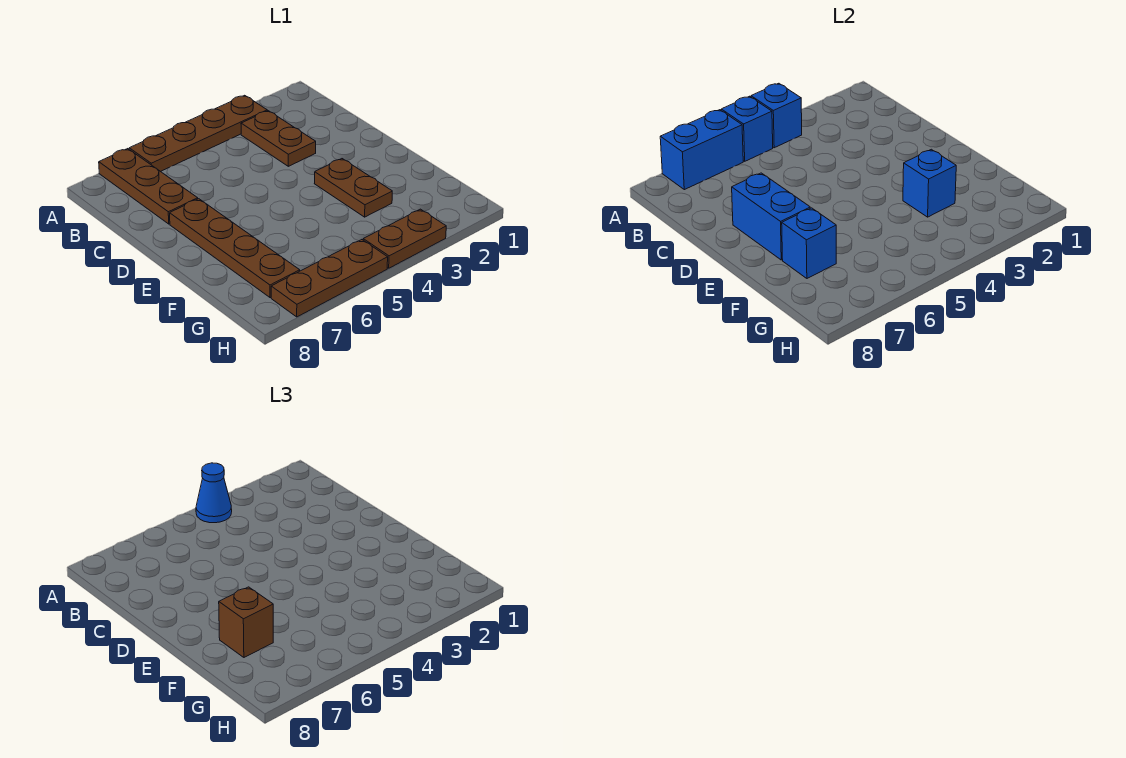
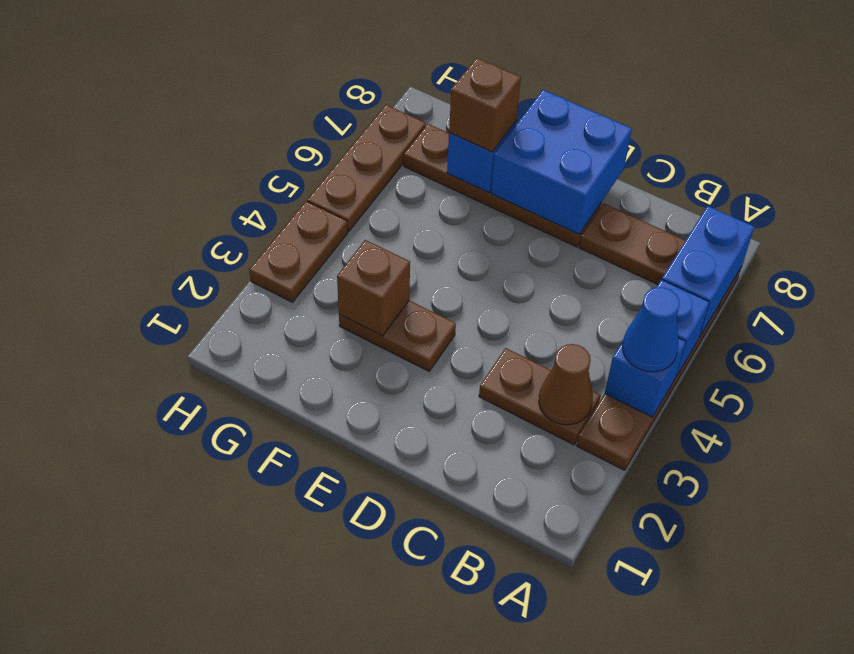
none -> brown 1x1 cone [539,344,593,425]
blue 1x2 brick [732,173,810,260] -> blue 2x2 brick [491,90,632,234]
blue 1x1 brick [903,149,956,217] -> brown 1x1 brick [337,240,410,336]

